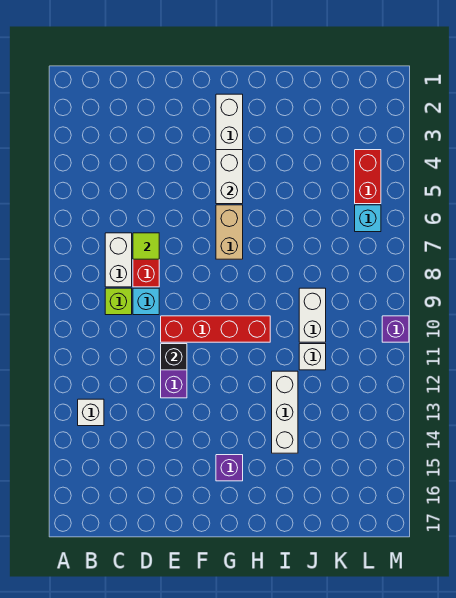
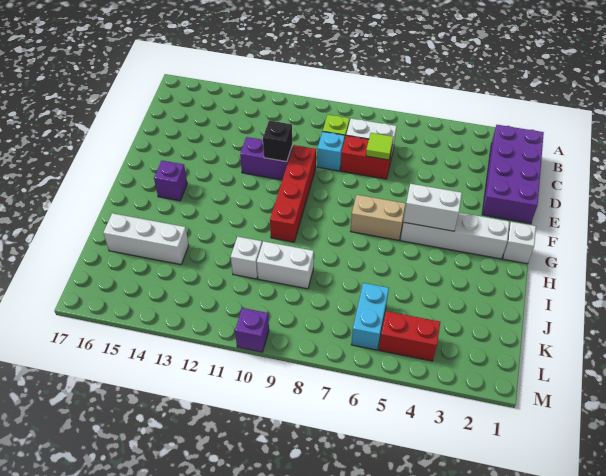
none -> purple 2x4 brick [482,125,544,223]
white 1x1 brick [78,399,104,426] -> white 1x1 brick moved to [503,222,536,264]
white 1x3 brick [272,371,298,453] -> white 1x3 brick moved to [103,213,189,265]
cyan 1x1 brick [355,205,381,232] -> cyan 1x2 brick [351,283,389,350]

